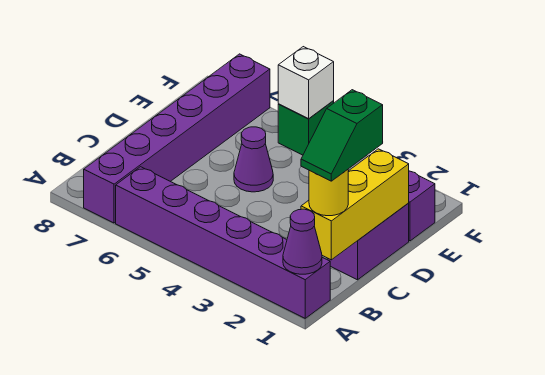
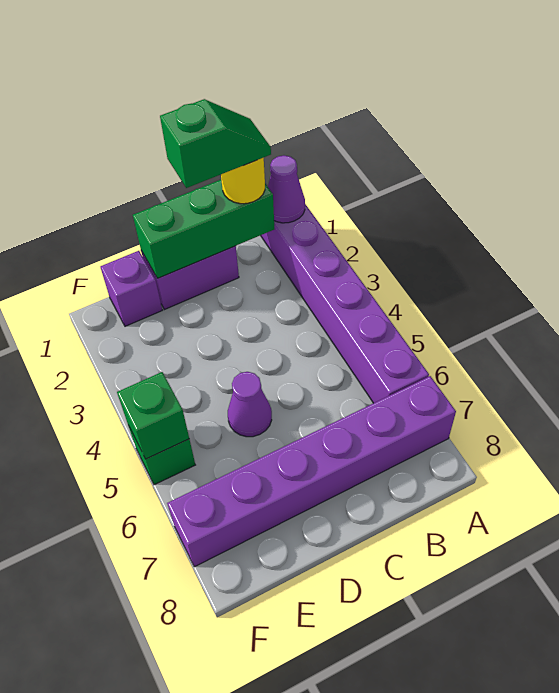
yellow 1x3 brick [301,149,409,260] -> green 1x3 brick [133,180,274,278]
white 1x1 brick [278,47,334,119] -> green 1x1 brick [117,372,189,459]

